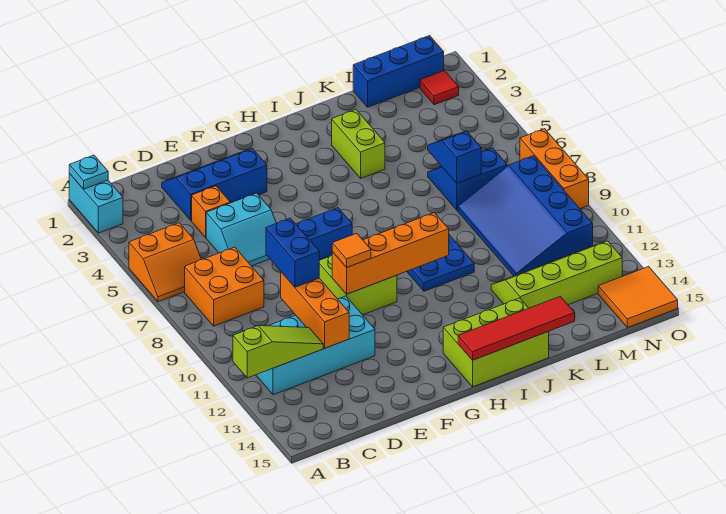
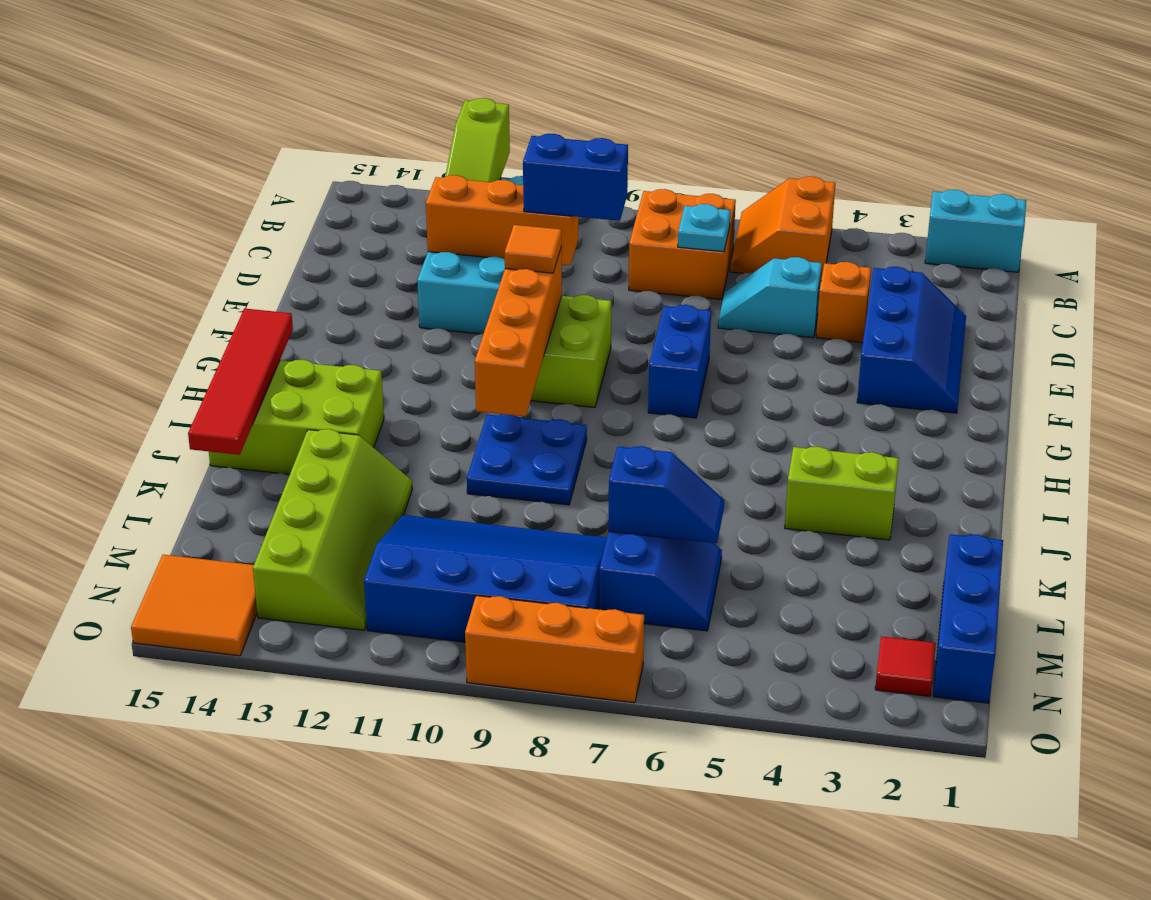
cyan 1x1 plate [69,155,108,189] -> cyan 1x1 plate moved to [678,204,730,252]
cyan 2x2 slope [206,193,276,266] -> cyan 1x2 slope [718,257,822,338]
lime 2x3 brick [443,298,549,387] -> lime 2x3 brick turned to [209,360,384,474]

